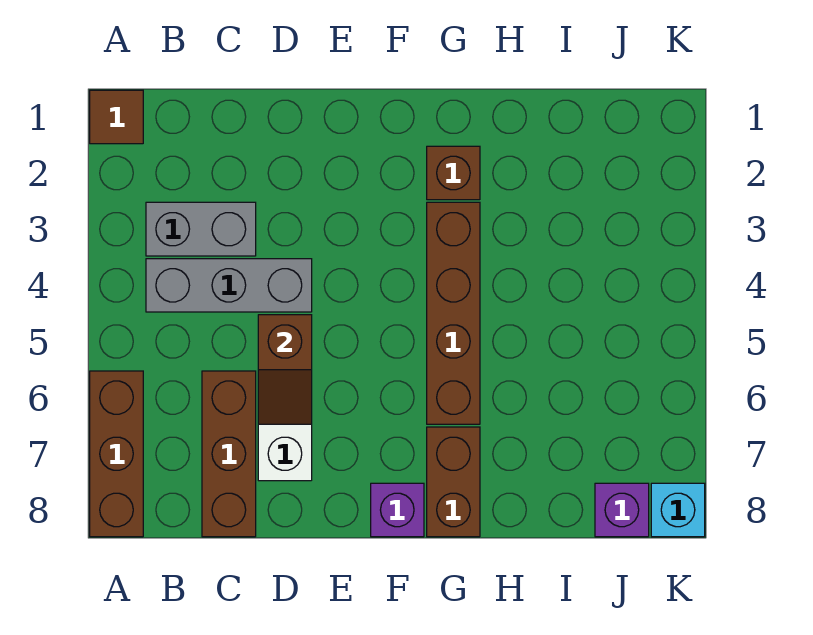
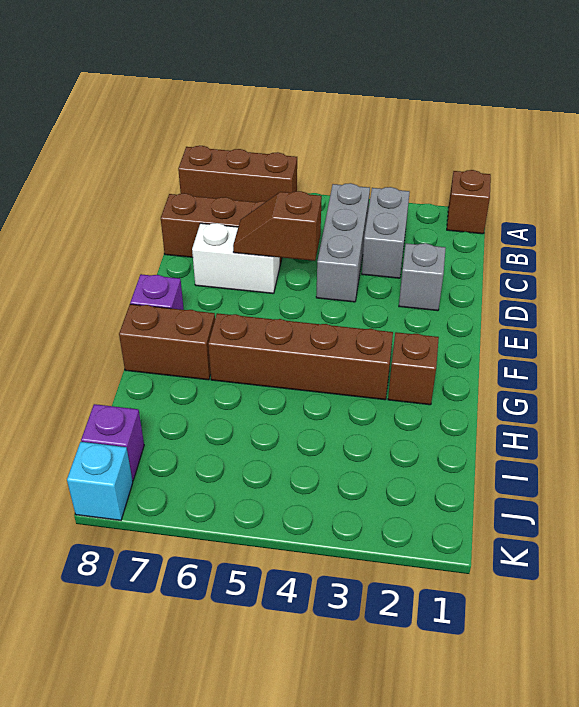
brown 1x1 tile [90,90,143,144] -> brown 1x1 brick [447,170,491,234]
none -> grey 1x1 brick [399,243,446,311]

